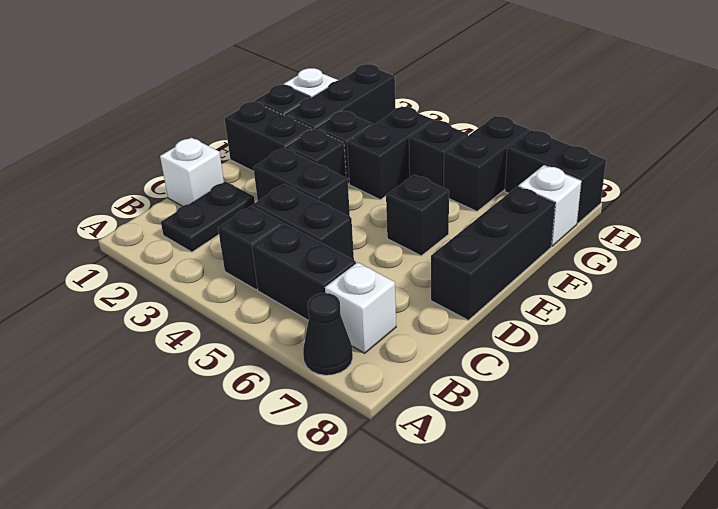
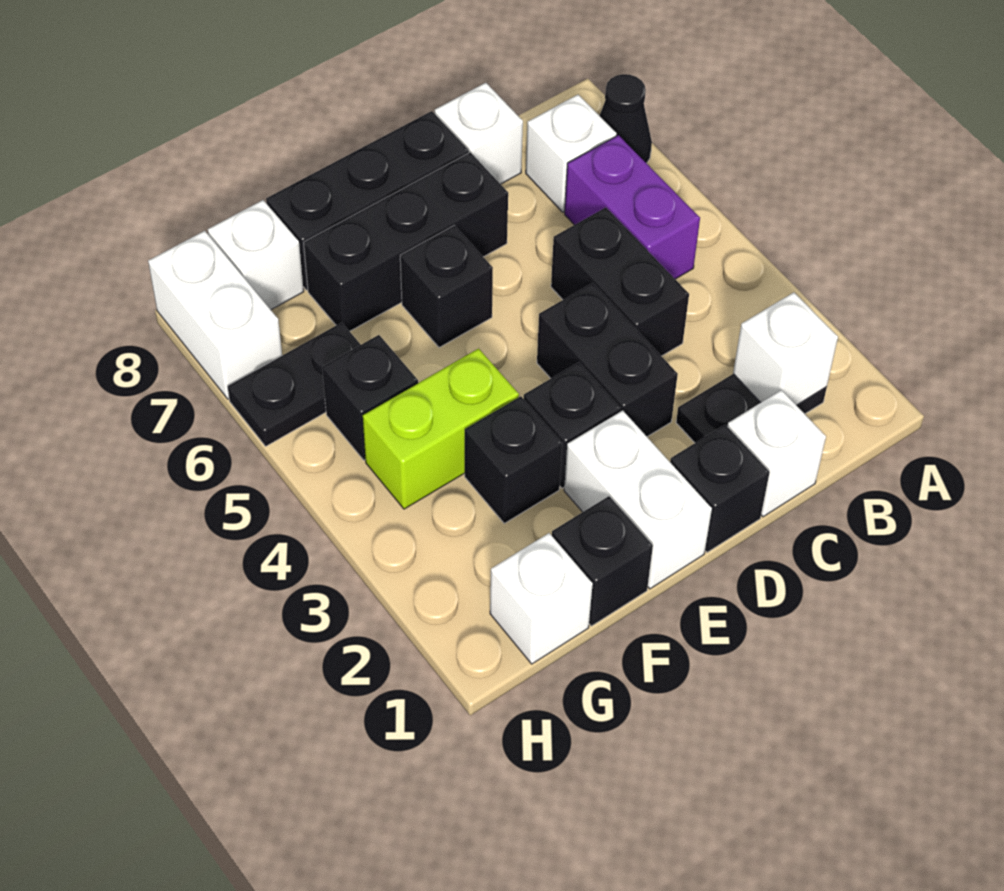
none -> white 1x1 brick [733,292,838,405]
black 1x1 brick [218,206,283,290] -> black 1x1 brick moved to [670,425,770,552]
black 1x2 brick [252,224,356,320] -> purple 1x2 brick [565,135,700,279]
none -> white 1x1 brick [435,83,523,184]
black 1x2 brick [225,102,312,171] -> white 1x2 brick [564,410,712,589]
black 1x3 brick [284,64,396,129] -> black 1x3 brick moved to [304,152,508,331]
black 1x2 brick [347,106,433,200] -> lime 1x2 brick [363,349,519,509]
black 1x2 brick [444,116,530,211] -> black 1x2 plate [228,323,361,446]
black 1x2 brick [505,130,606,224] -> white 1x2 brick [148,231,282,399]

